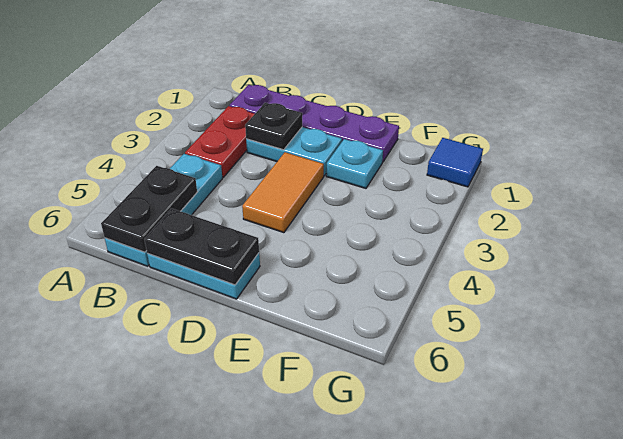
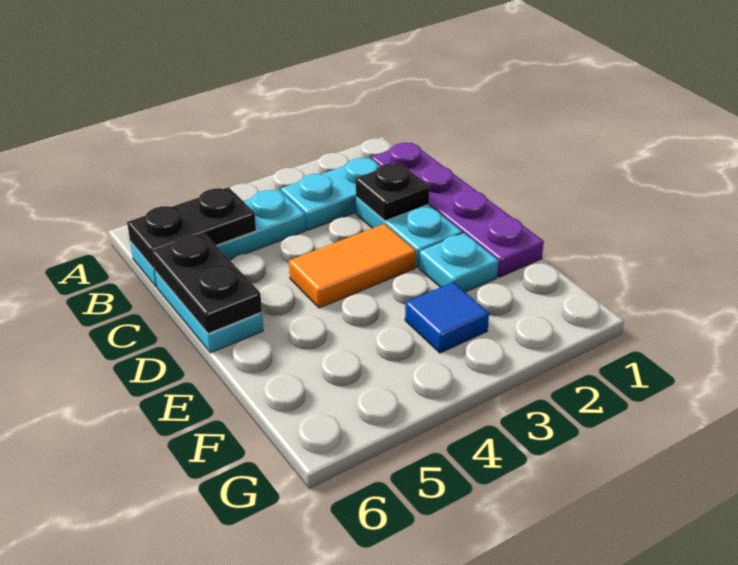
red 1x2 plate [185,106,255,177] -> cyan 1x2 plate [281,158,380,230]
blue 1x1 tile [427,138,483,187] -> blue 1x1 tile moved to [405,282,489,353]

